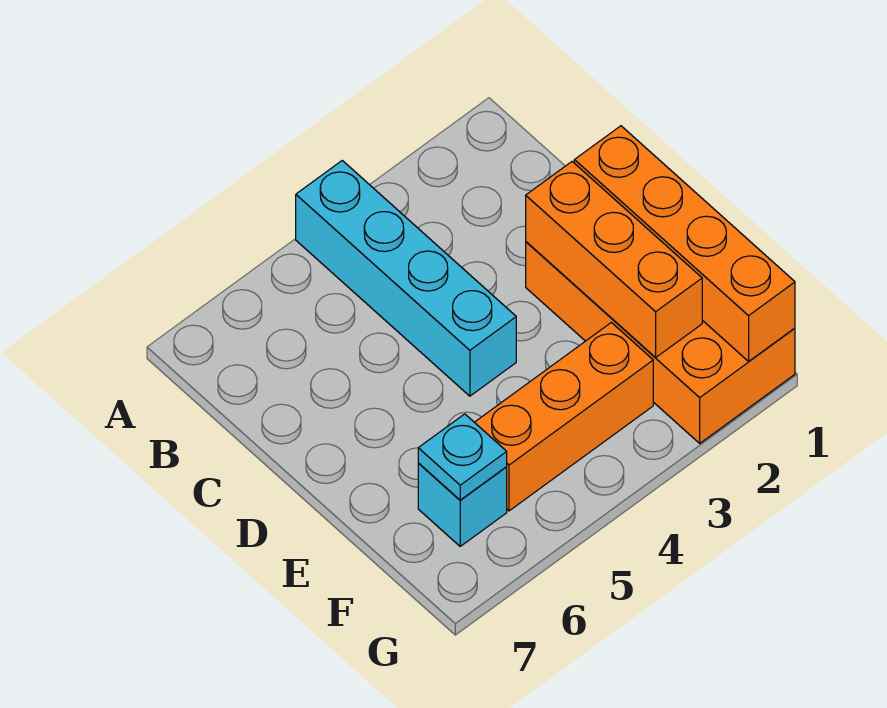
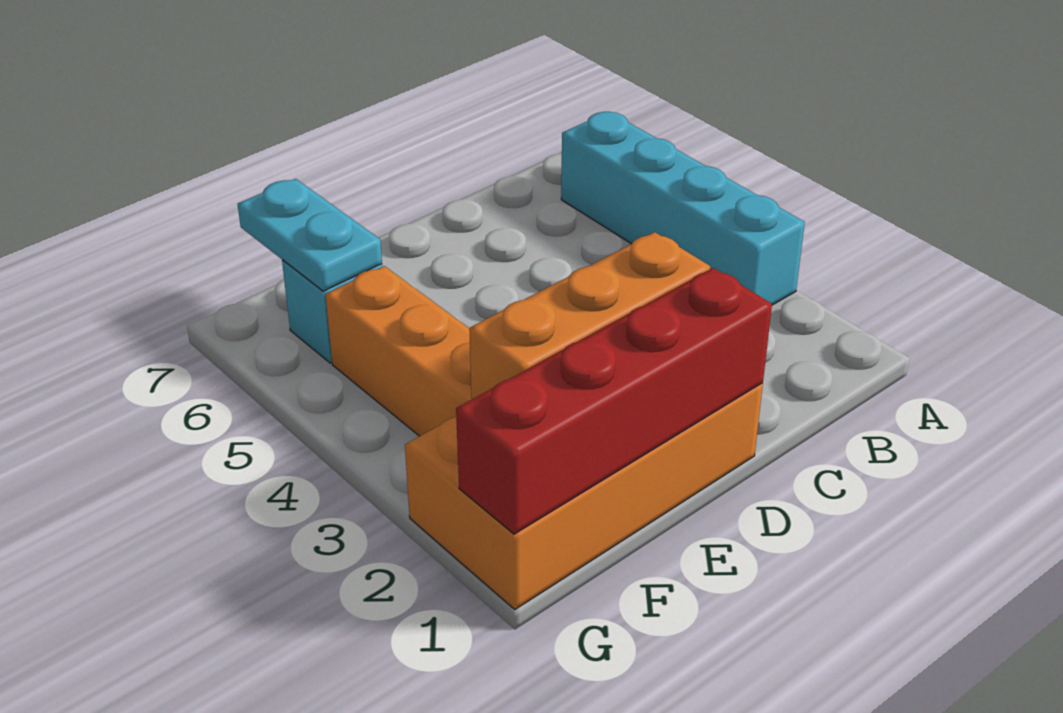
cyan 1x4 brick [296,161,516,396] -> cyan 1x4 brick turned to [561,112,805,305]
orange 1x4 brick [574,126,795,361] -> red 1x4 brick [456,268,772,534]
cyan 1x1 plate [418,414,507,500] -> cyan 1x2 plate [238,179,382,291]

